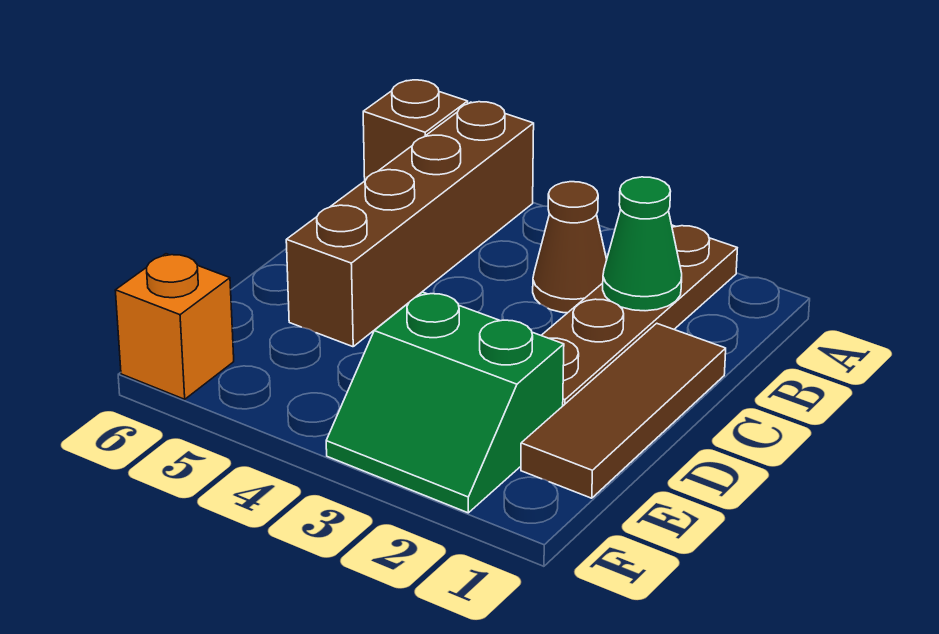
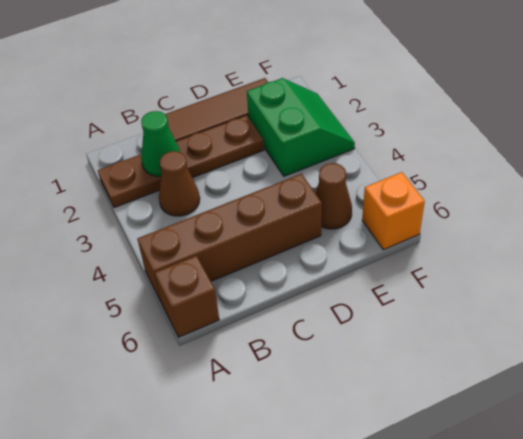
none -> brown 1x1 cone [315,163,352,229]

